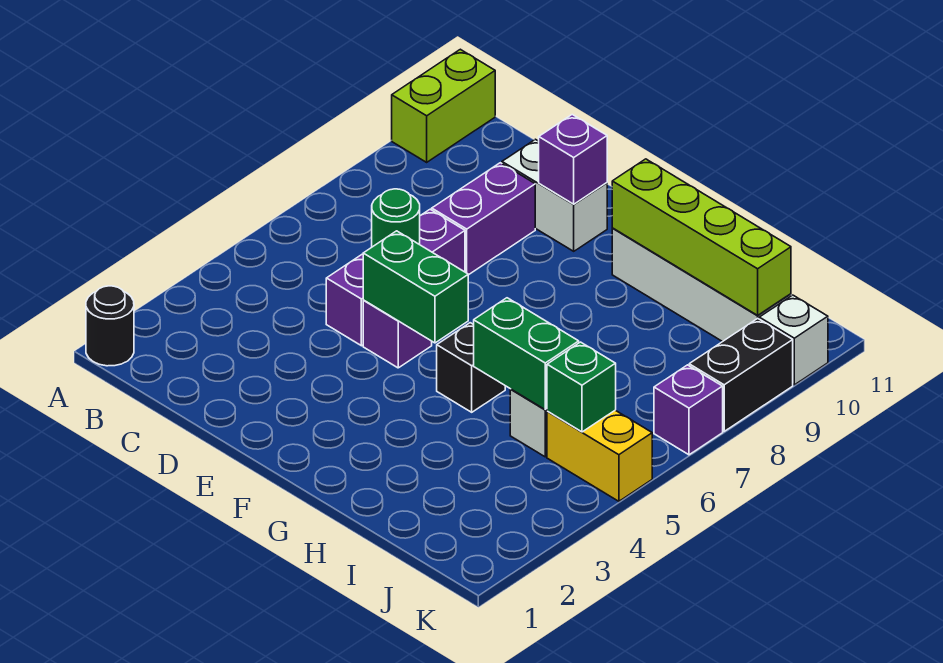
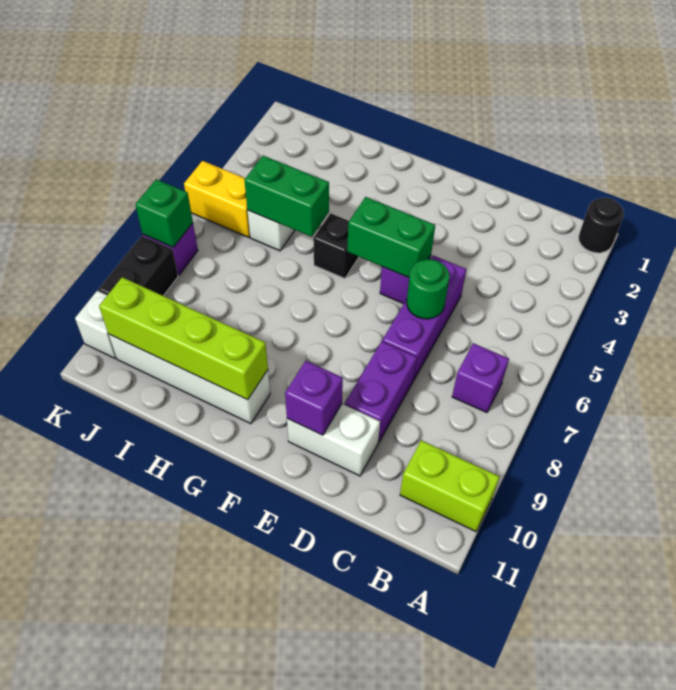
lime 1x2 brick [392,49,495,162] -> lime 1x2 brick turned to [400,440,499,532]
none -> purple 1x1 brick [452,343,509,413]
green 1x1 brick [547,342,616,432] -> green 1x1 brick moved to [135,179,193,247]

